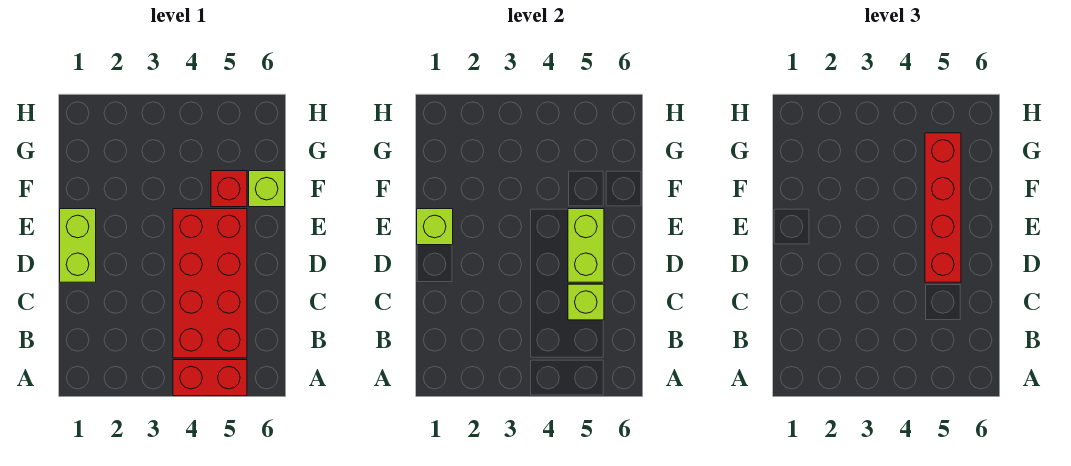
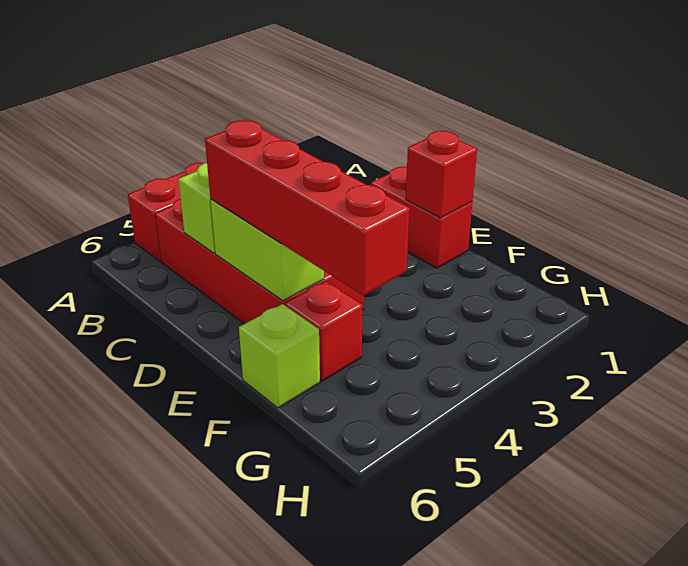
lime 1x2 brick [60,209,96,282] -> red 1x2 brick [371,167,472,268]
lime 1x1 brick [417,209,453,245] -> red 1x1 brick [406,131,477,218]

